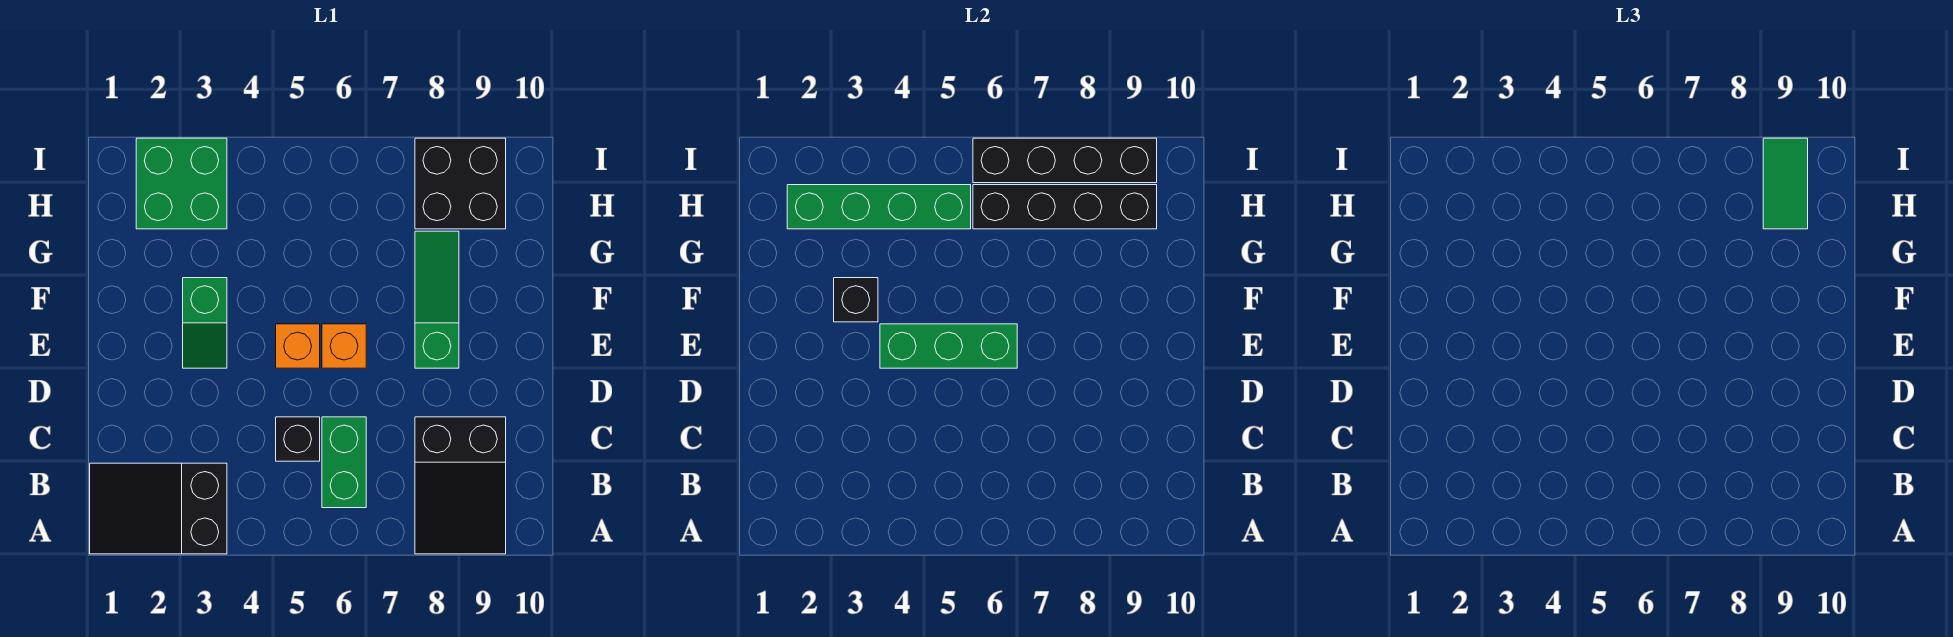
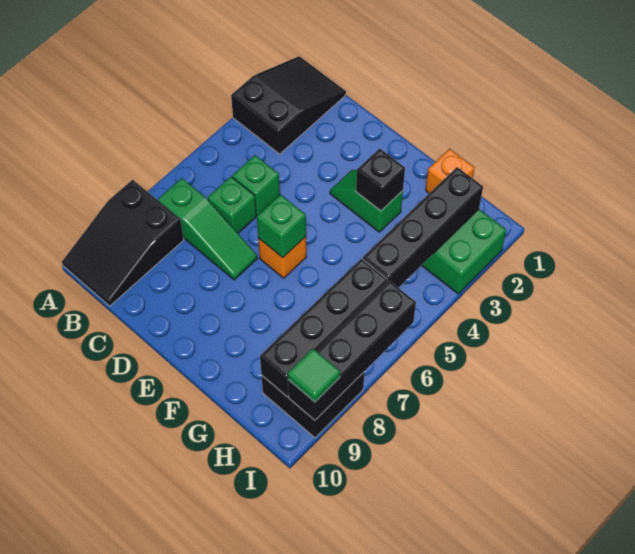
black 2x3 slope [415,417,506,554] -> black 2x3 slope turned to [62,180,184,306]
green 1x2 brick [322,417,366,508] -> green 1x1 brick [208,177,256,233]
black 1x1 brick [276,417,320,461] -> green 1x1 brick [232,155,280,215]
green 1x3 brick [880,324,1017,368] -> green 1x1 brick [257,195,306,258]
orange 1x1 brick [276,324,320,368] -> orange 1x1 brick moved to [426,149,475,193]
green 1x3 slope [415,231,459,368] -> green 1x3 slope moved to [158,178,257,280]
green 1x4 brick [787,185,971,229] -> black 1x4 brick [362,167,483,288]
green 1x2 tile [1763,138,1808,229] -> green 1x1 tile [288,349,340,402]

